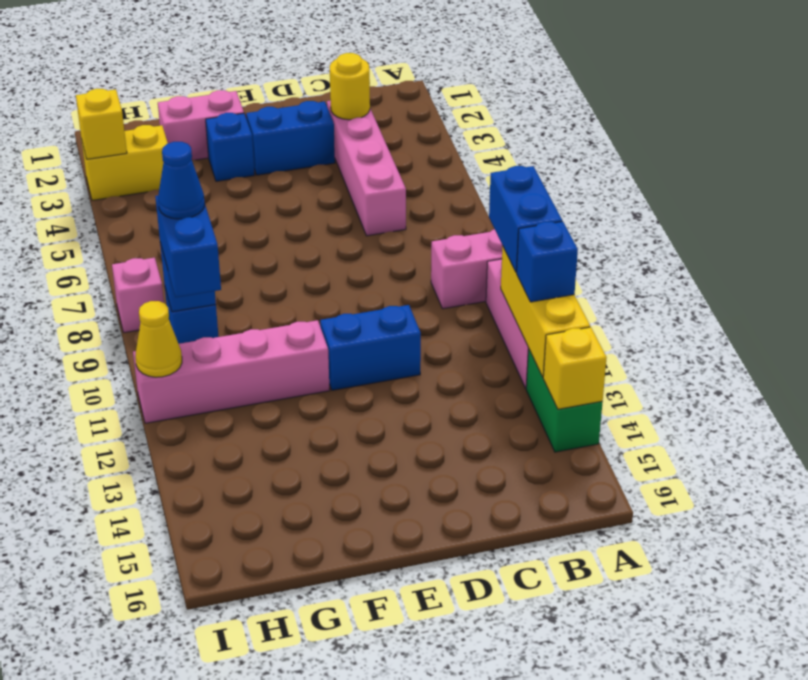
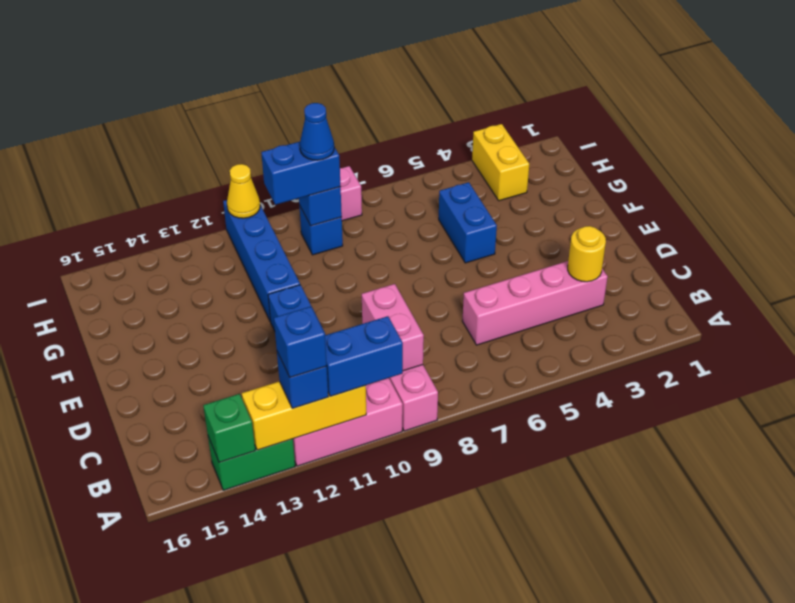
yellow 1x1 brick [543,327,607,409] -> green 1x1 brick [203,394,255,462]
blue 1x2 brick [246,101,335,175] -> blue 1x2 brick moved to [439,182,497,263]
pink 1x2 brick [158,90,244,160] -> pink 1x2 brick moved to [362,284,424,371]
blue 1x1 brick [206,113,255,181] -> blue 1x1 brick moved to [274,307,327,377]
pink 1x4 brick [133,320,330,423] -> blue 1x4 brick [223,200,300,322]
yellow 1x1 brick [76,89,127,159] -> none

